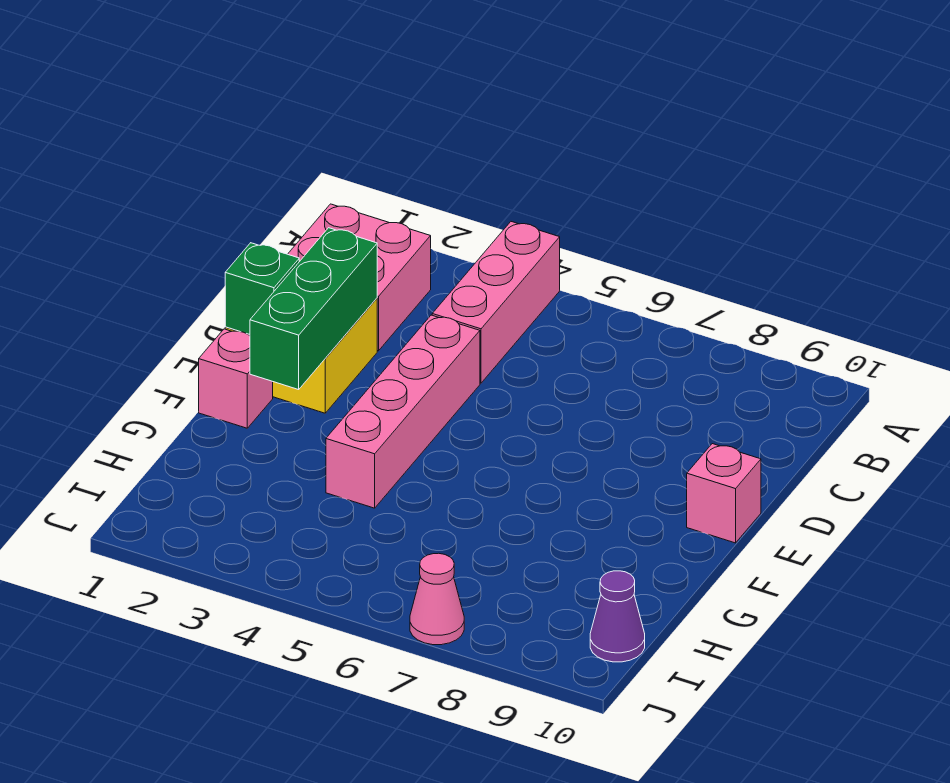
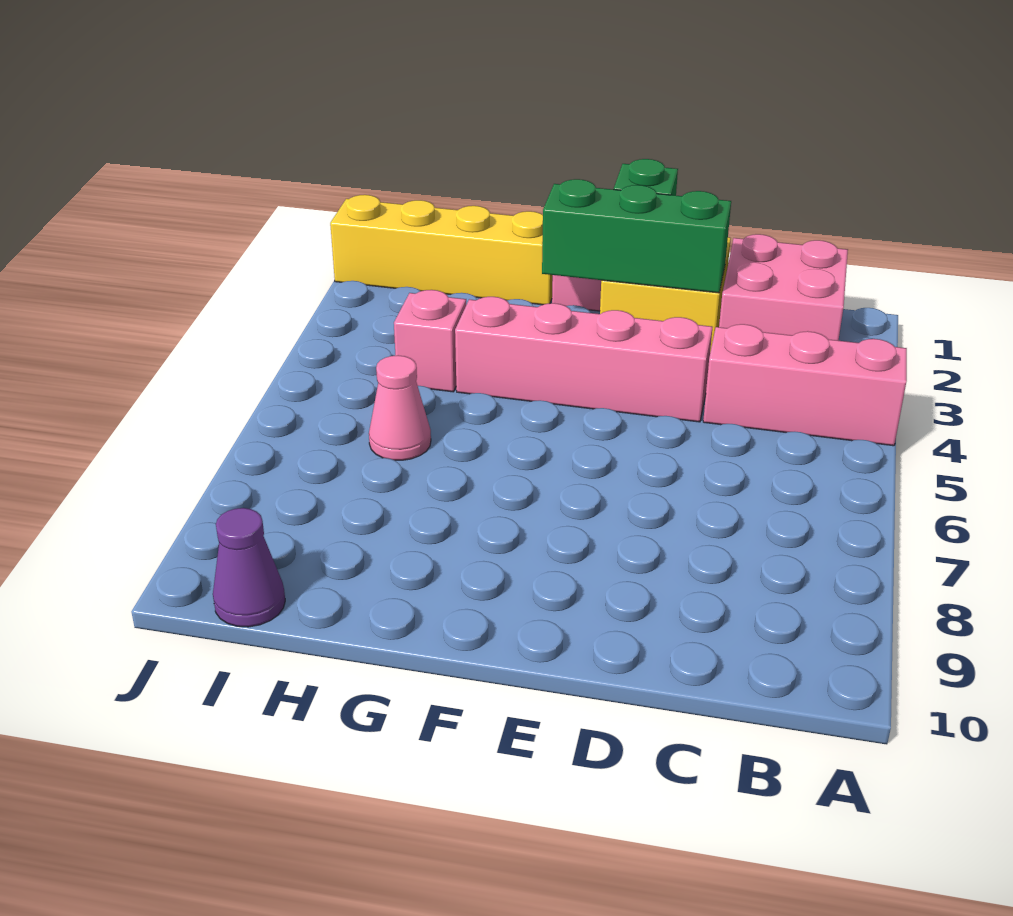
pink 1x1 brick [687,444,761,543] -> pink 1x1 brick moved to [394,290,466,392]
none -> yellow 1x4 brick [330,195,553,305]
pink 1x1 cone [410,553,464,645] -> pink 1x1 cone moved to [369,355,431,460]

